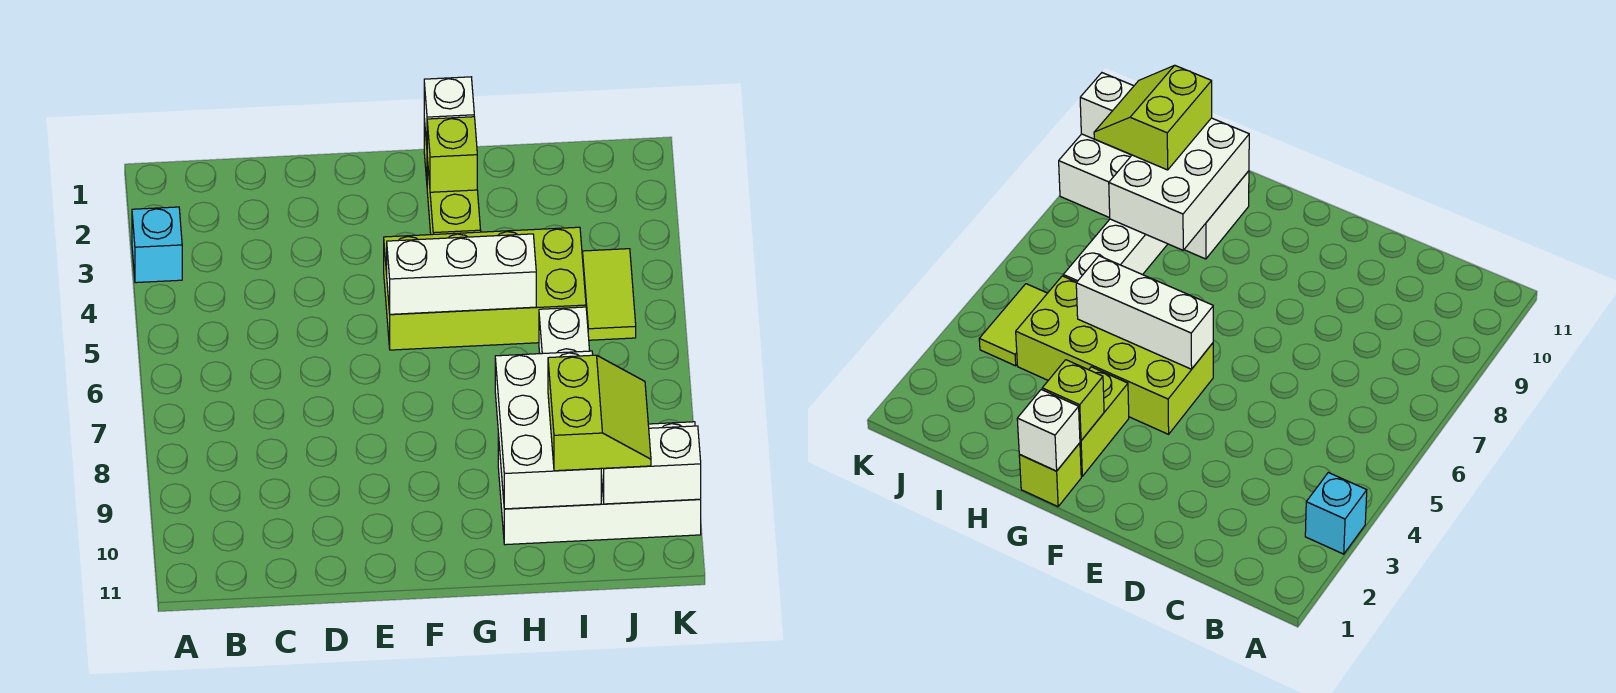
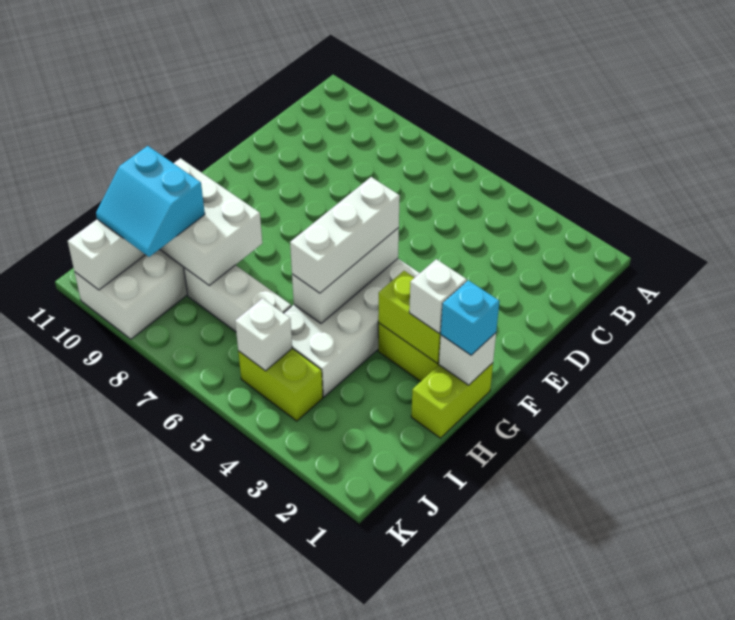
cyan 1x1 brick [132,207,182,283] -> cyan 1x1 brick moved to [440,280,499,355]
lime 2x4 brick [384,227,586,350] -> white 2x4 brick [284,259,420,397]
none -> white 1x3 brick [290,177,400,293]
lime 1x1 brick [1019,443,1081,507] -> lime 1x2 brick [411,363,493,438]
lime 1x1 brick [427,117,477,192] -> lime 1x2 brick [378,271,441,364]
none -> white 1x1 brick [409,259,467,333]
lime 2x2 slope [548,355,651,471] -> cyan 2x2 slope [96,146,205,257]
lime 1x2 tile [583,249,636,340] -> lime 1x2 brick [238,349,323,421]
none -> white 1x1 brick [235,298,292,371]

